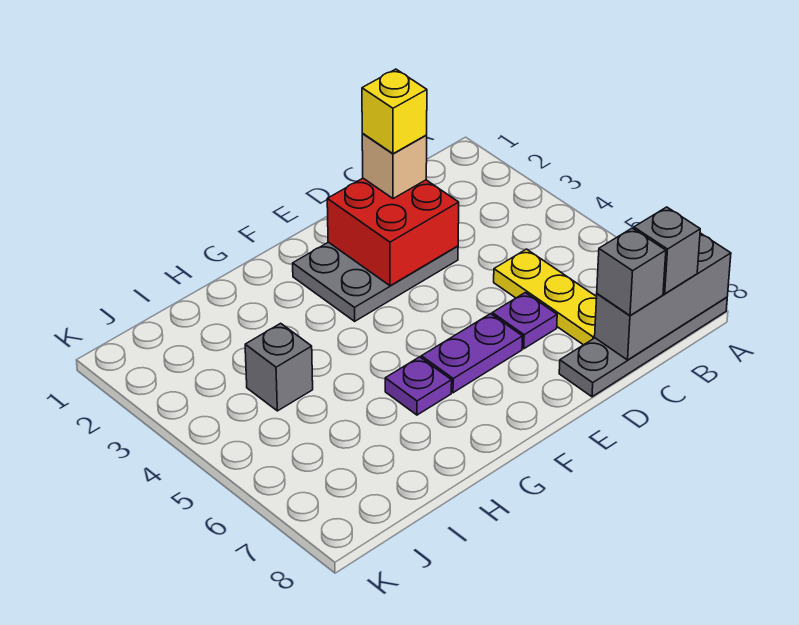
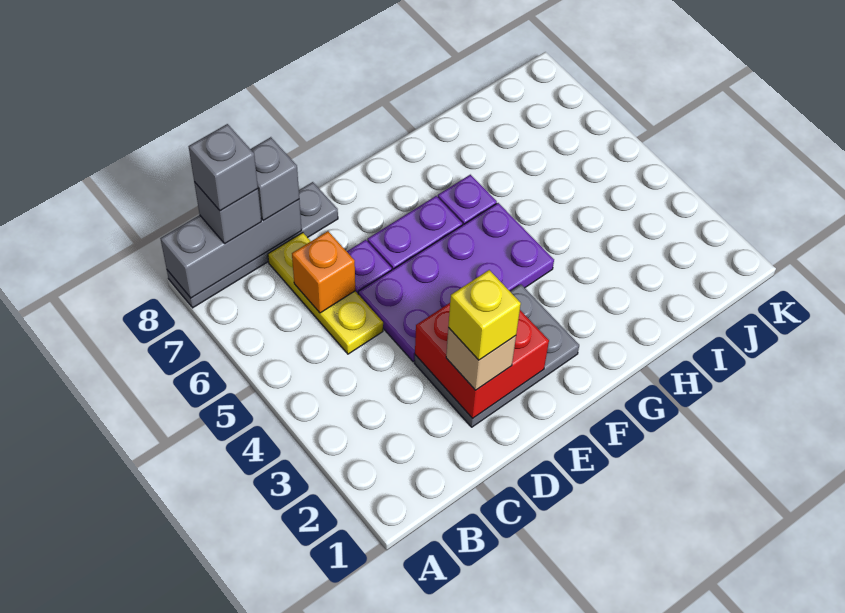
none -> orange 1x1 brick [292,231,355,313]
none -> purple 2x4 plate [358,203,554,362]
grey 1x1 brick [245,323,313,411] -> grey 1x1 brick moved to [189,124,258,211]

